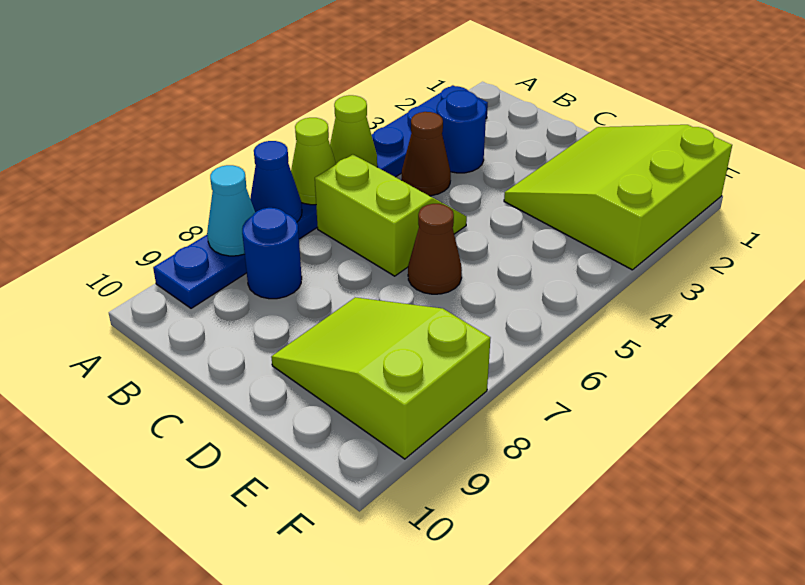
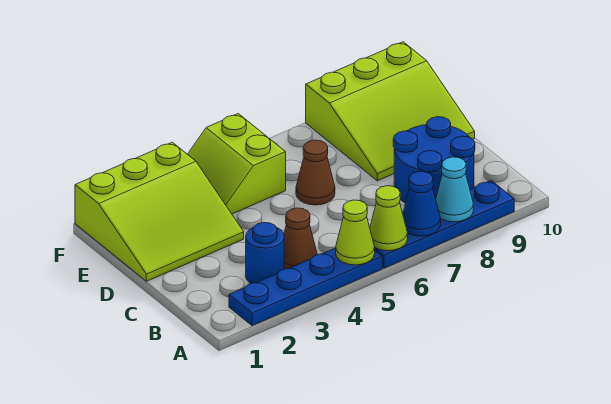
lime 2x2 slope [315,155,467,276] -> lime 2x2 slope moved to [188,114,286,214]
blue 1x1 round brick [242,208,302,299] -> blue 2x2 round brick [393,117,475,203]
lime 2x3 slope [271,297,490,459] -> lime 3x3 slope [306,42,475,181]

